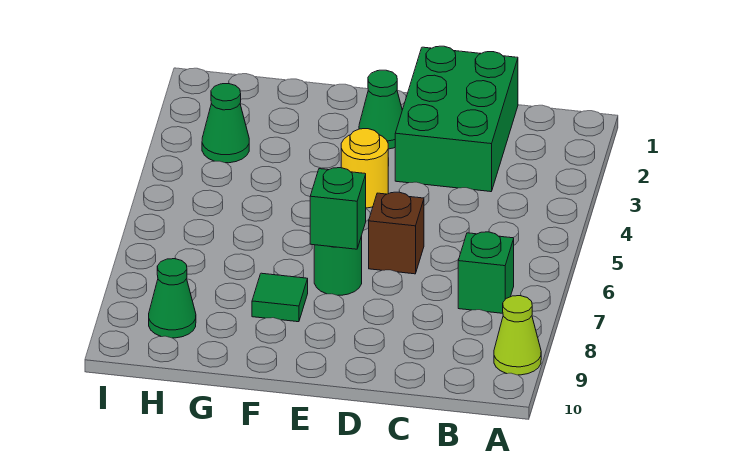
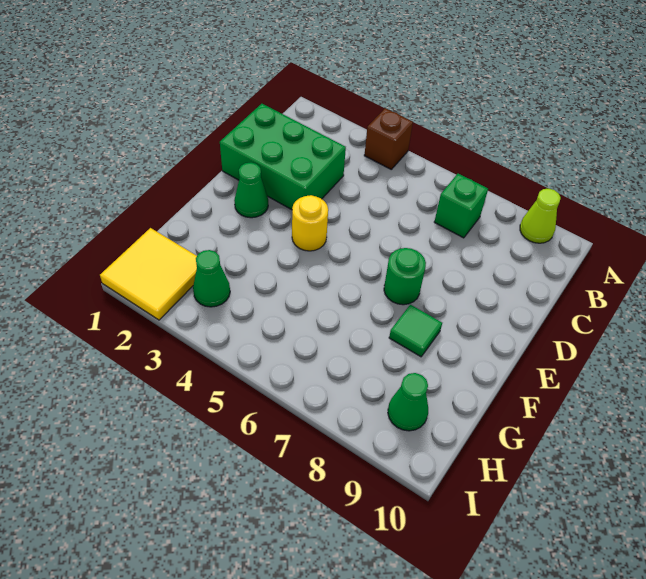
brown 1x1 brick [369,192,424,274] -> brown 1x1 brick moved to [364,108,413,169]
green 1x1 brick [310,168,366,249] -> none
none -> yellow 2x2 tile [100,228,197,320]

